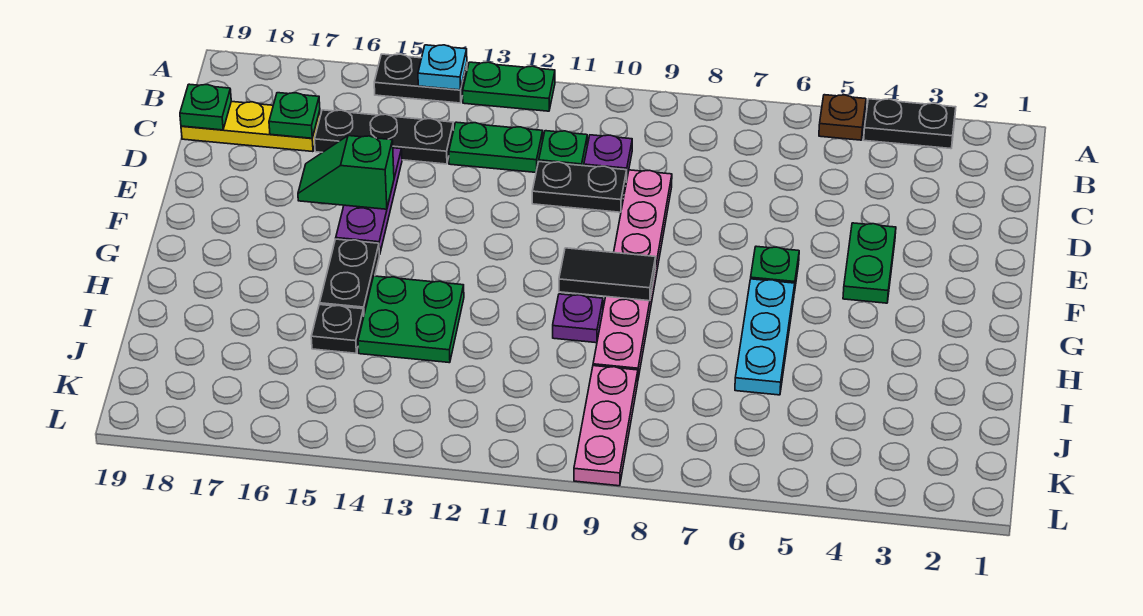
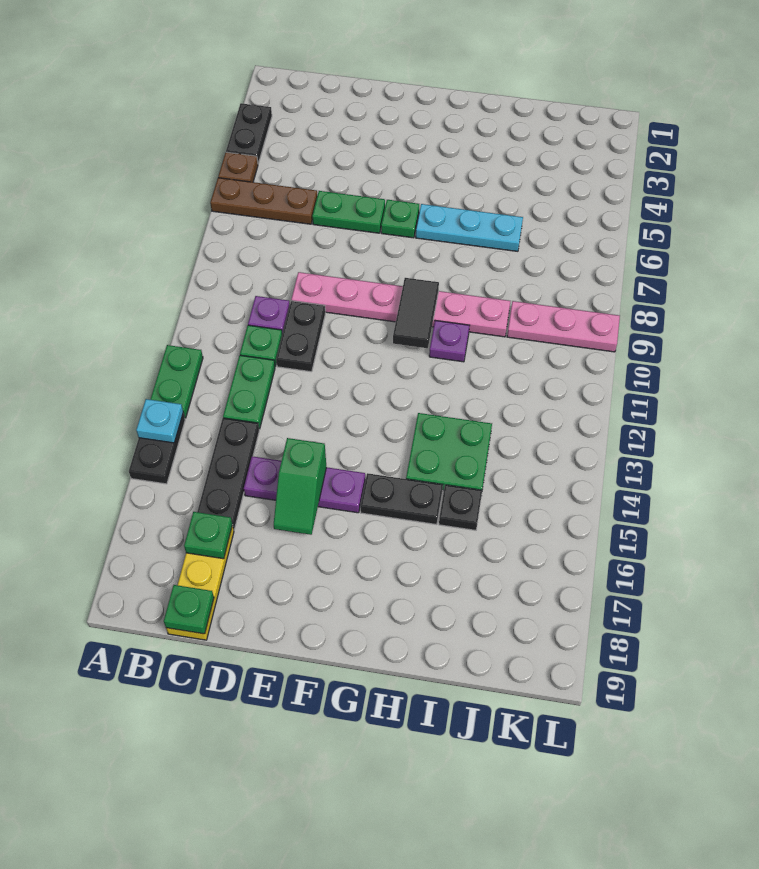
none -> brown 1x3 plate [210,178,317,224]
green 1x2 plate [843,223,896,303] -> green 1x2 plate moved to [312,191,385,233]

